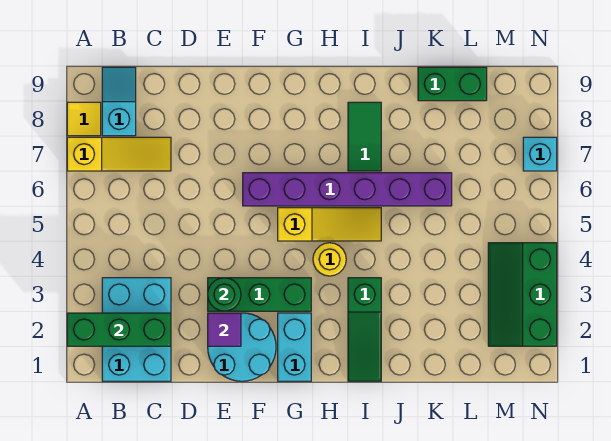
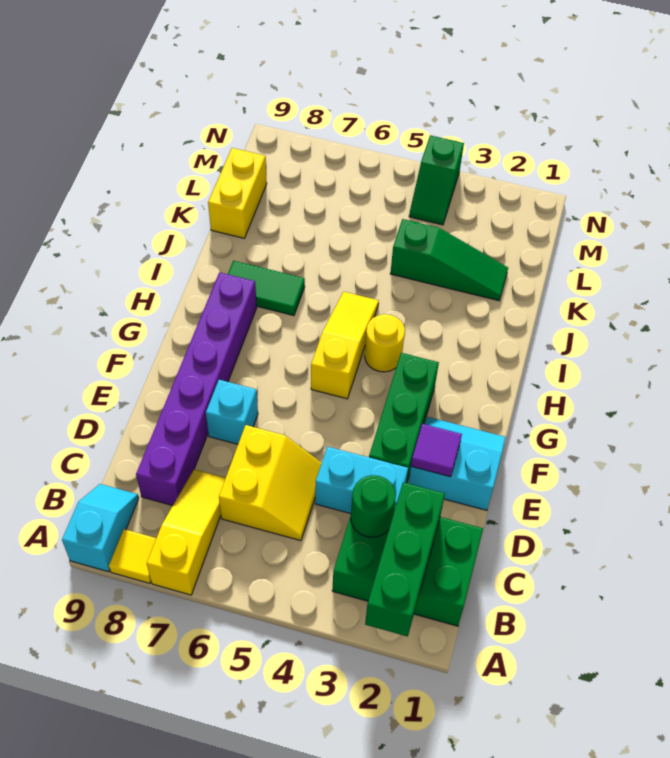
cyan 2x3 brick [102,278,171,381] -> green 2x3 brick [332,505,483,626]
cyan 1x2 slope [102,67,136,136] -> cyan 1x2 slope turned to [62,484,139,572]
none -> yellow 2x2 slope [219,425,322,541]
cyan 2x2 round brick [208,313,276,381] -> cyan 2x2 slope [408,417,505,510]
green 1x1 round brick [208,278,241,311] -> green 1x1 round brick moved to [351,475,396,537]
purple 1x6 brick [243,173,452,206] -> purple 1x6 brick moved to [136,272,257,506]
cyan 1x2 brick [278,313,311,381] -> cyan 1x2 brick moved to [315,446,408,514]
green 1x3 slope [348,278,381,381] -> green 1x3 slope moved to [390,219,508,301]
green 1x2 brick [418,67,487,101] -> yellow 1x2 brick [208,148,267,238]
green 2x3 slope [488,243,557,346] -> green 1x2 slope [409,135,464,225]
cyan 1x1 brick [523,137,557,171] -> cyan 1x1 brick moved to [206,380,258,444]

